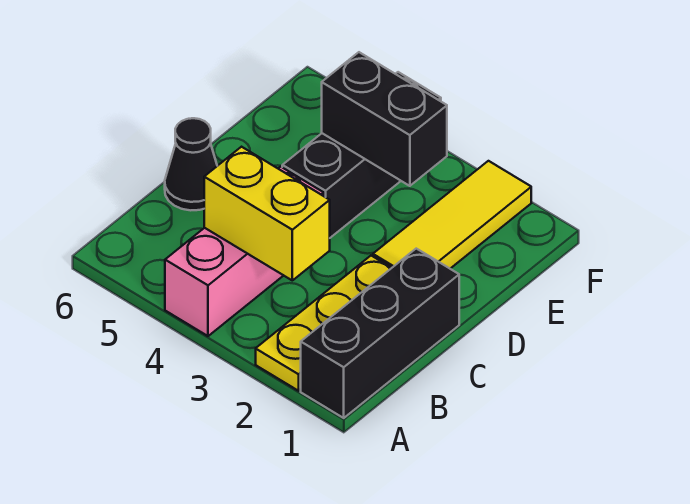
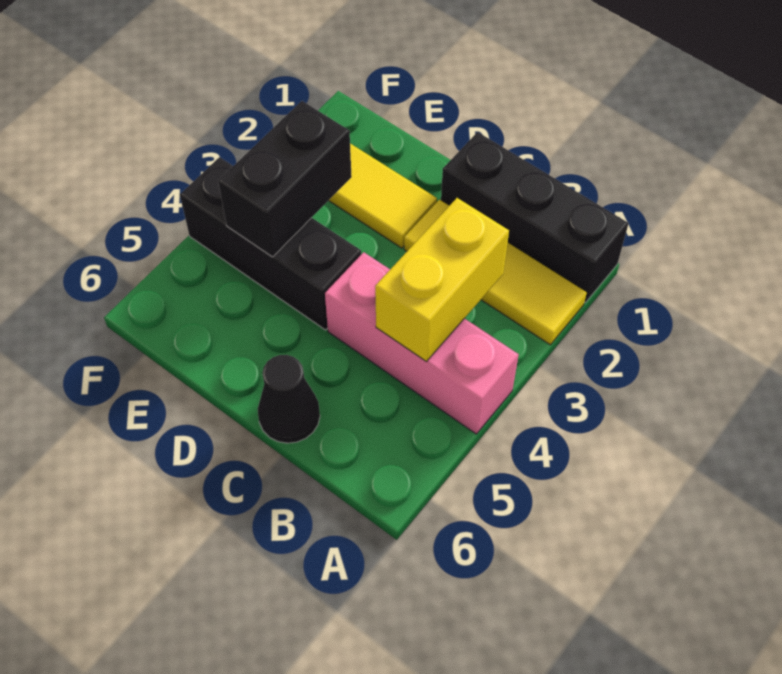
yellow 1x3 plate [256,256,391,391] -> yellow 1x3 tile [404,200,587,345]

